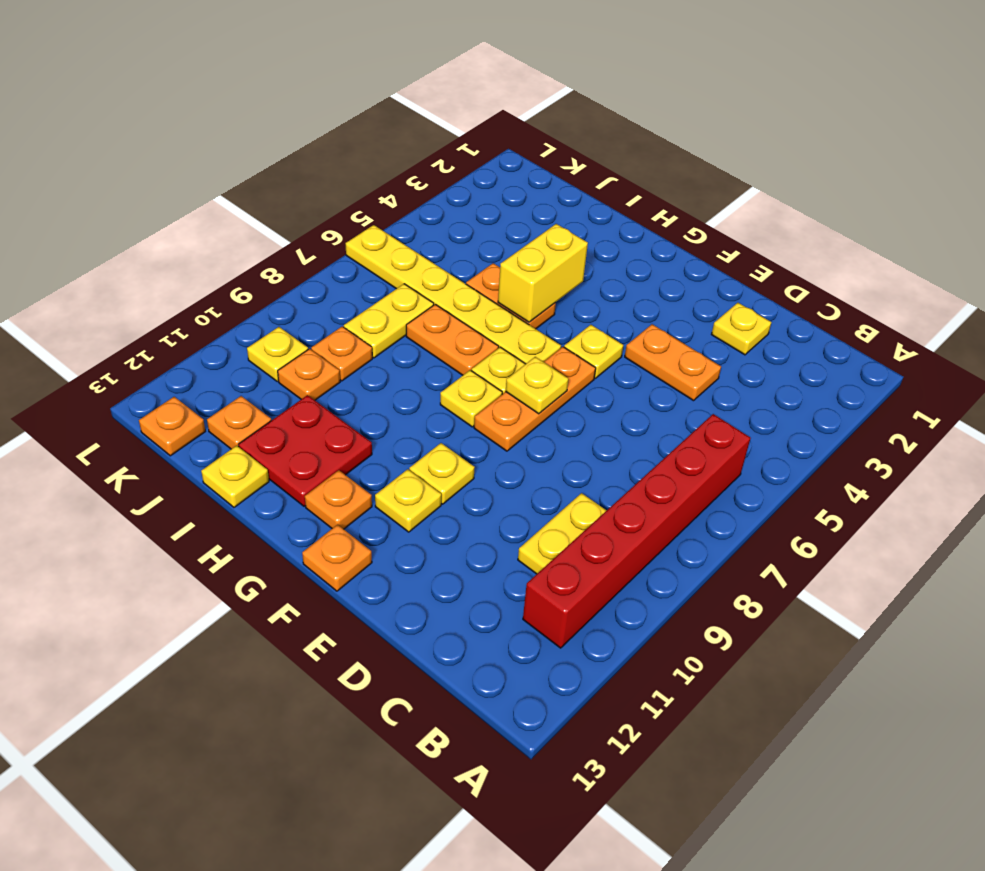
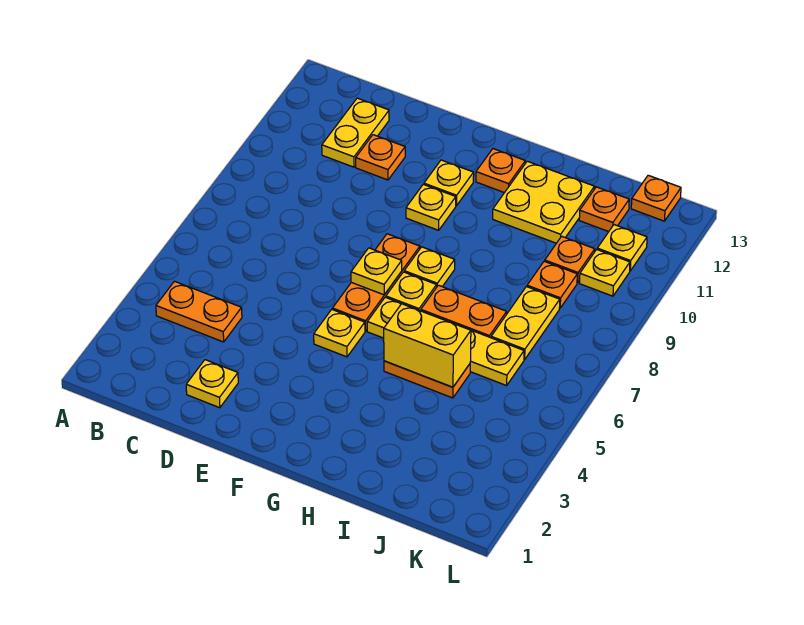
red 1x6 brick [523,414,751,648] -> none
yellow 1x2 plate [518,493,607,574] -> yellow 1x2 plate moved to [322,98,389,167]
orange 1x2 plate [625,324,721,401] -> orange 1x2 plate moved to [156,281,242,342]
orange 1x1 plate [302,524,372,591] -> orange 1x1 plate moved to [356,135,405,180]
yellow 1x6 plate [346,225,561,364] -> yellow 1x4 plate [367,297,524,386]
yellow 1x2 brick [498,224,588,322] -> yellow 1x2 brick turned to [384,304,471,387]
red 2x2 plate [239,395,372,506] -> yellow 2x2 plate [493,161,594,243]
yellow 1x1 plate [201,446,269,507] -> yellow 1x1 plate moved to [597,225,647,271]

